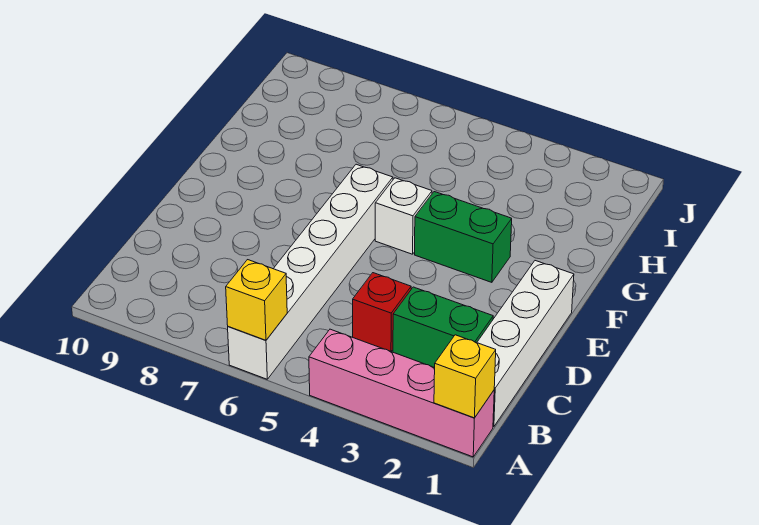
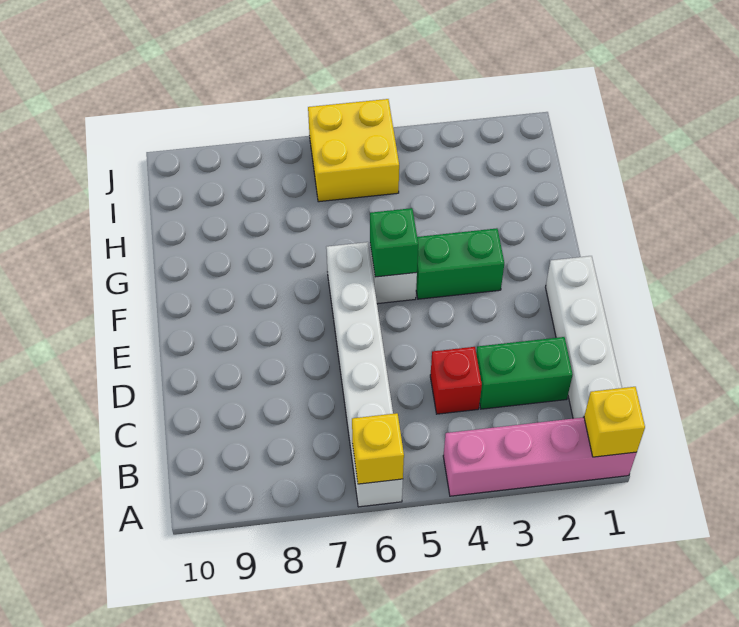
none -> green 1x1 brick [370,208,418,277]
none -> yellow 2x2 brick [308,99,399,202]

